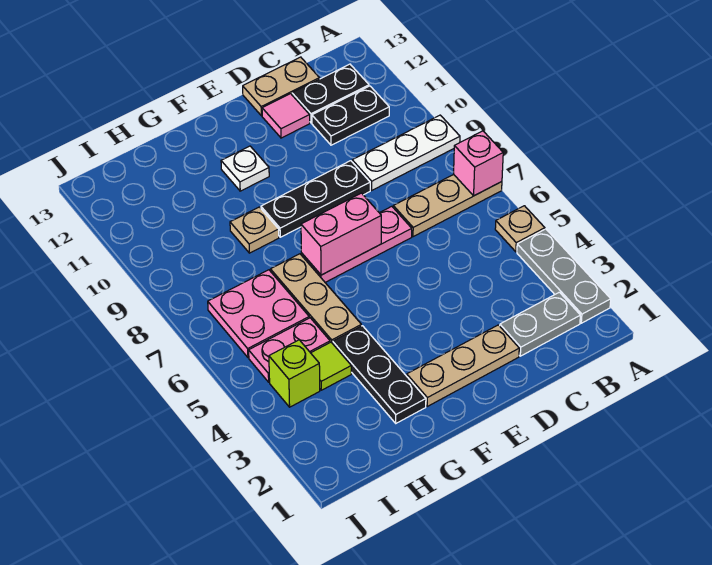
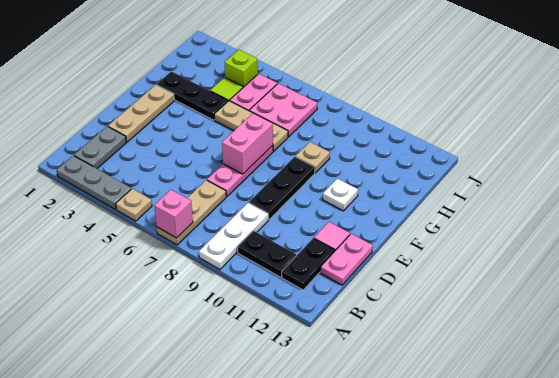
black 1x2 plate [312,86,389,145] -> black 1x2 plate turned to [238,231,296,277]
tan 1x2 plate [243,57,320,116] -> pink 1x2 plate [320,234,373,285]

